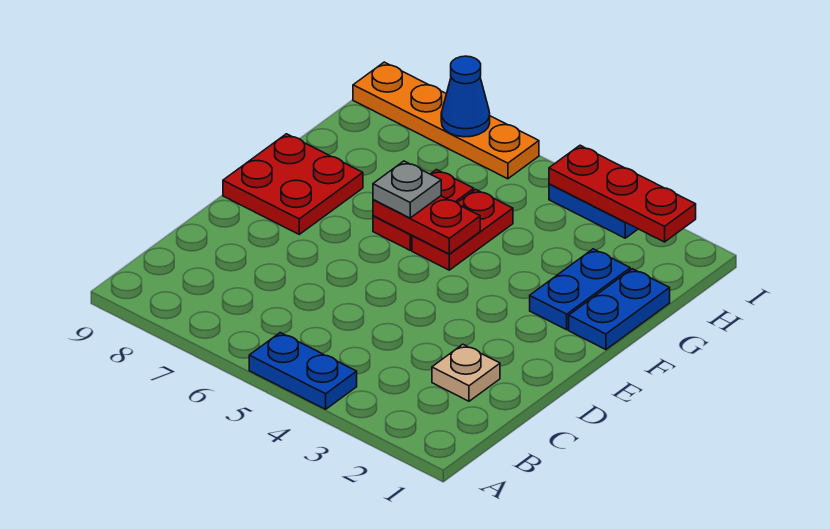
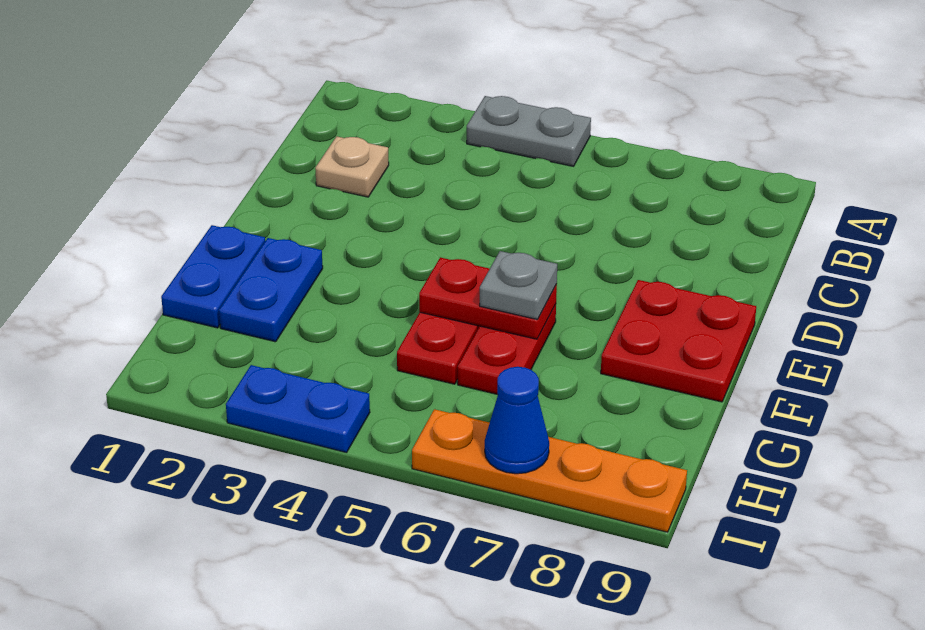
blue 1x2 plate [249,333,357,409] -> grey 1x2 plate [467,96,591,166]
red 1x3 plate [549,145,696,242] -> none

